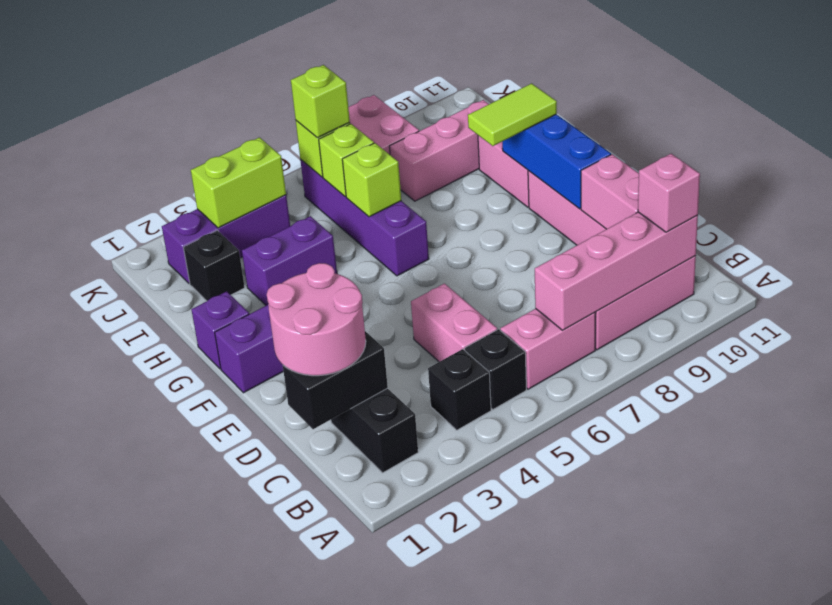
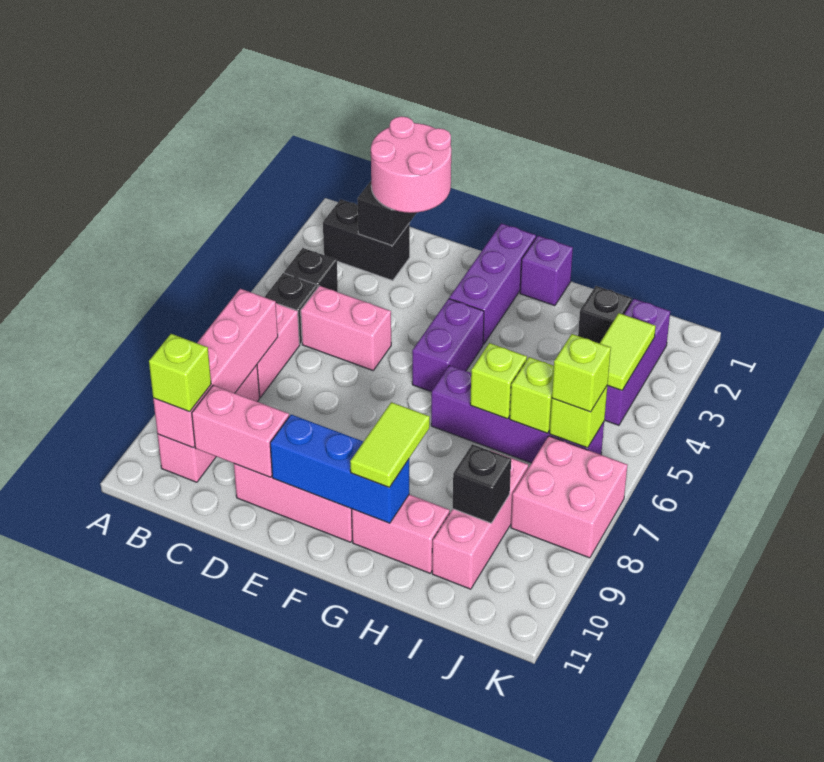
pink 1x1 brick [638,154,700,232] -> lime 1x1 brick [149,334,211,412]
purple 1x2 brick [242,216,337,305] -> purple 1x2 brick moved to [412,299,484,392]
none -> black 1x1 brick [453,444,511,523]
lime 1x2 brick [191,137,286,228] -> lime 1x2 tile [600,313,656,390]

